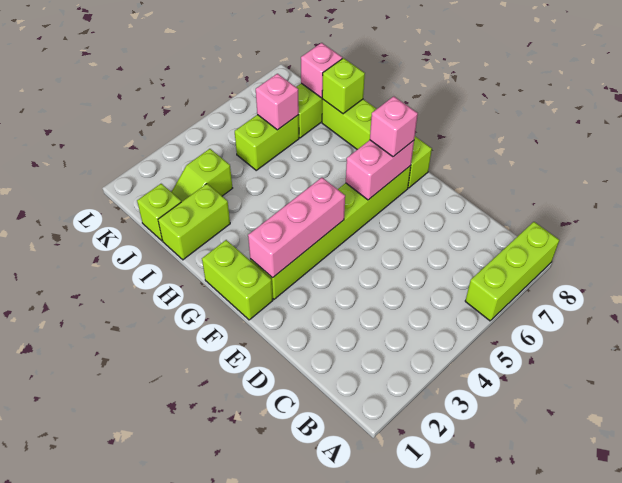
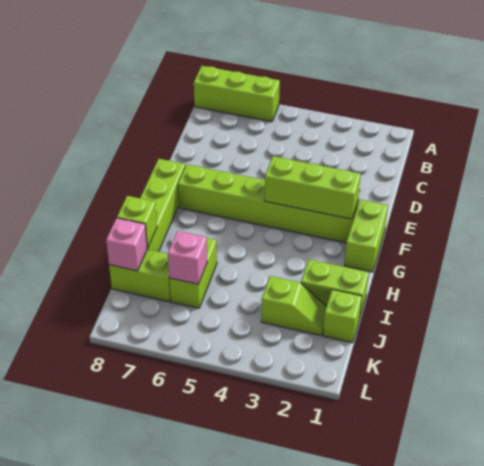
pink 1x3 brick [248,178,345,278] -> lime 1x3 brick [265,156,361,219]
pink 1x2 brick [346,140,414,200] -> none
pink 1x1 brick [370,96,418,157] -> none
lime 1x2 brick [235,115,299,170] -> lime 1x2 brick turned to [169,238,217,308]

